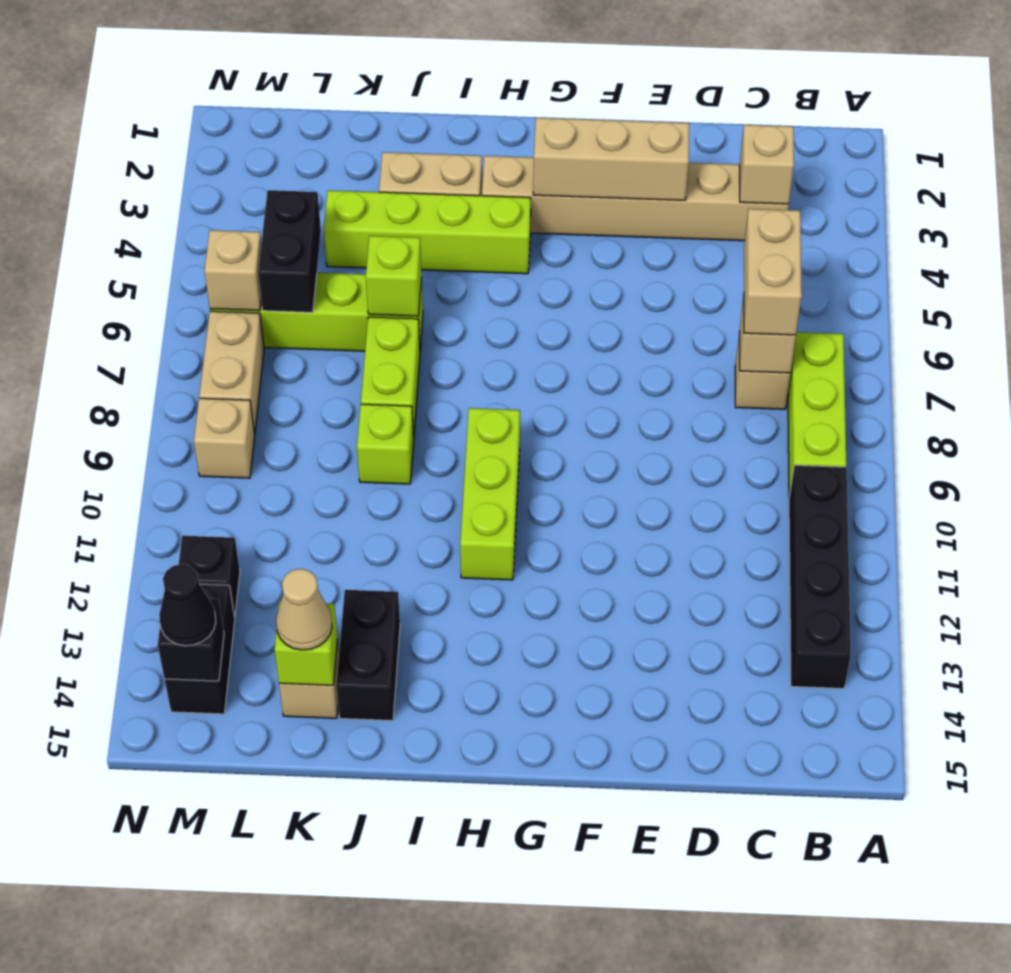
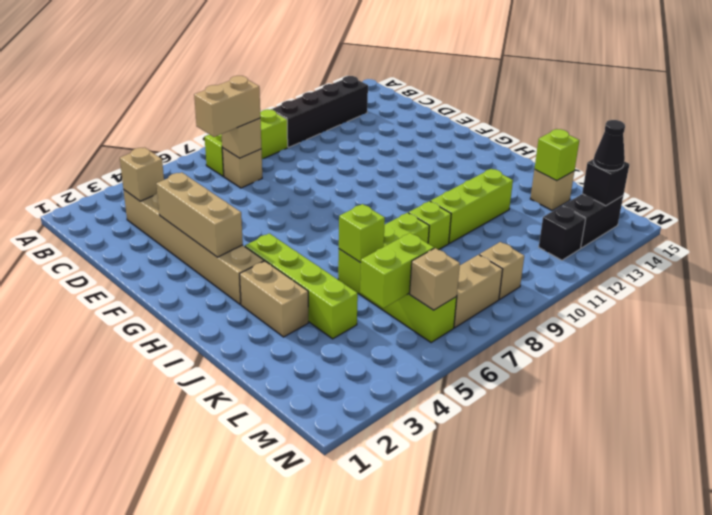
lime 1x3 brick [460,408,520,580] -> lime 1x3 brick moved to [431,169,513,243]
black 1x2 brick [336,590,400,721] -> none
tan 1x1 cone [276,569,332,650] -> none
black 1x2 brick [258,190,321,312] -> lime 1x2 brick [360,233,434,308]

